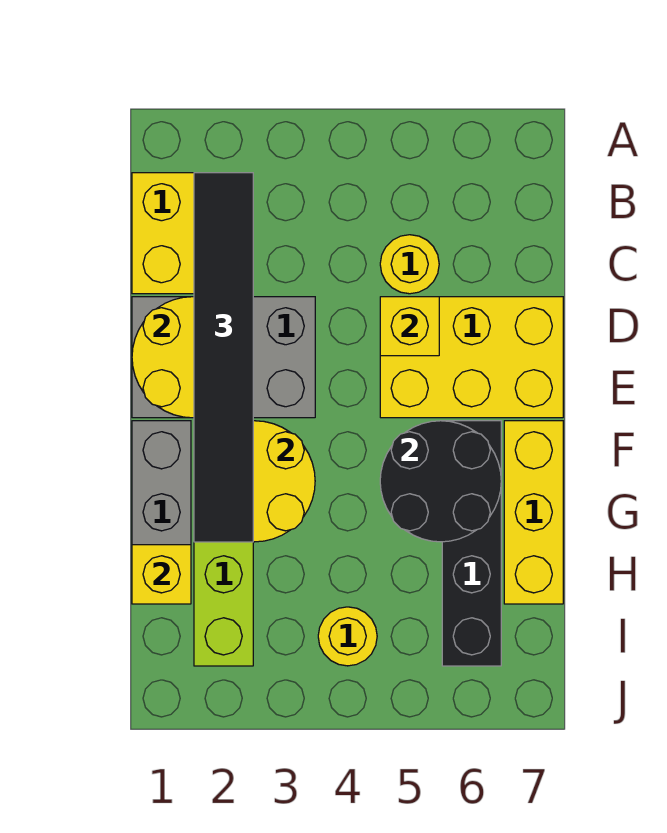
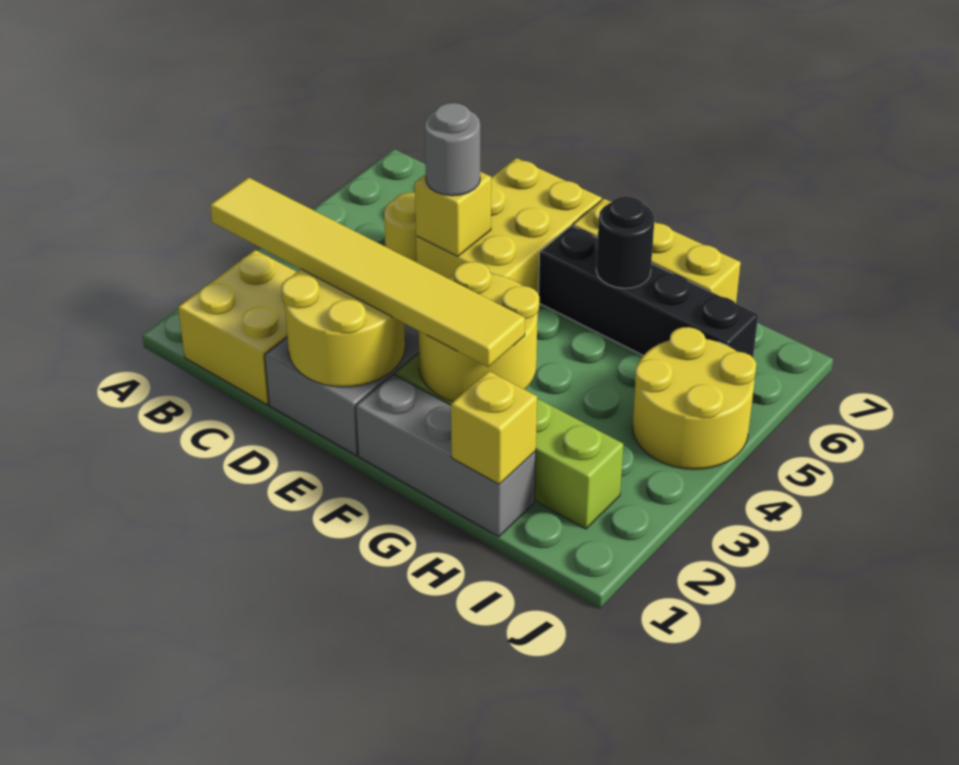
black 1x6 tile [194,173,253,542] -> yellow 1x6 tile [210,178,525,367]
none -> grey 1x1 round brick [425,103,480,196]
black 2x2 round brick [380,421,501,542] -> black 1x1 round brick [596,197,655,288]
yellow 1x1 round brick [318,607,377,666] -> yellow 2x2 round brick [632,327,756,469]

